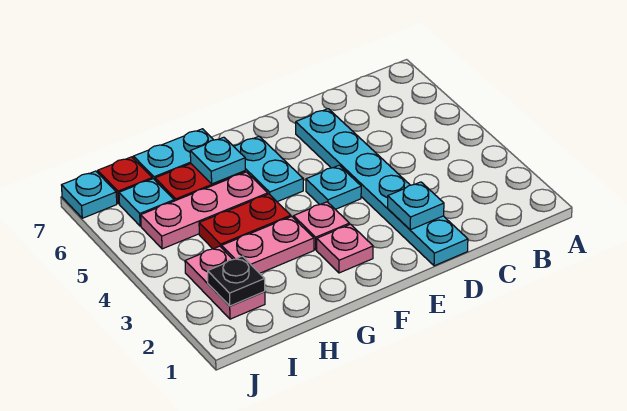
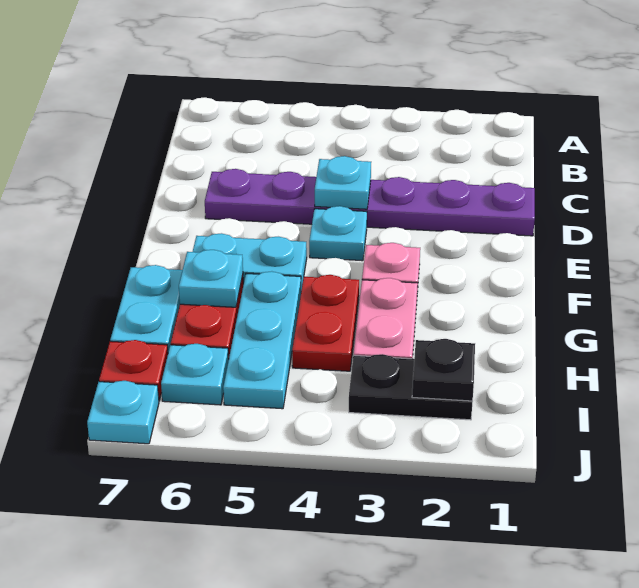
cyan 1x6 plate [296,109,468,266] -> purple 1x6 plate [205,169,535,236]
cyan 1x1 plate [388,182,444,230] -> cyan 1x1 plate moved to [315,156,371,209]
pink 1x1 plate [317,224,373,273] -> none
pink 1x3 plate [141,172,268,249] -> cyan 1x3 plate [223,271,301,409]
pink 1x2 plate [185,246,265,319] -> black 1x2 plate [349,354,473,420]

